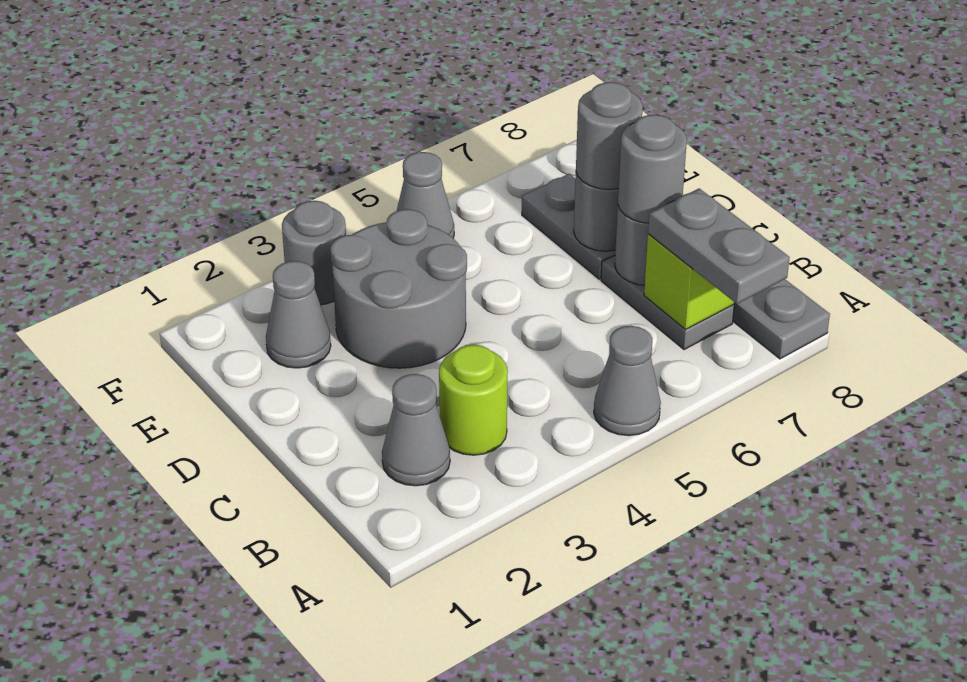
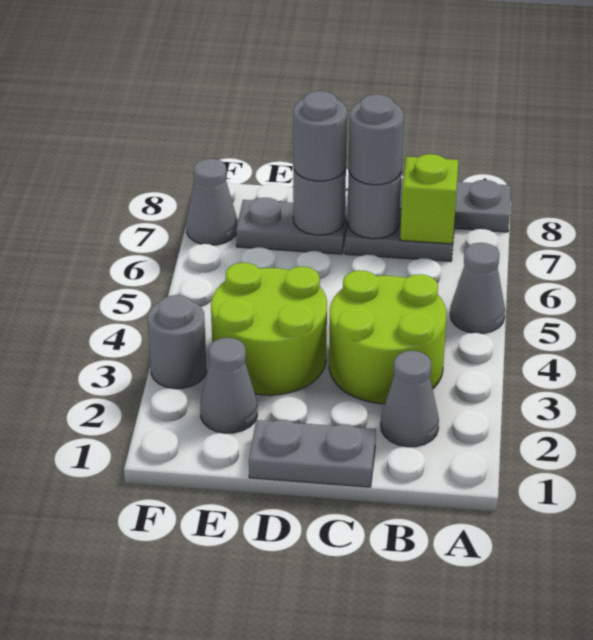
grey 1x2 plate [648,188,790,304] -> grey 1x2 plate moved to [249,420,376,487]
lime 1x1 round brick [439,345,508,455] -> lime 2x2 round brick [329,270,446,404]
grey 2x2 round brick [330,209,467,368] -> lime 2x2 round brick [211,263,327,395]
grey 1x1 cone [397,152,454,238] -> grey 1x1 cone moved to [186,159,237,245]

